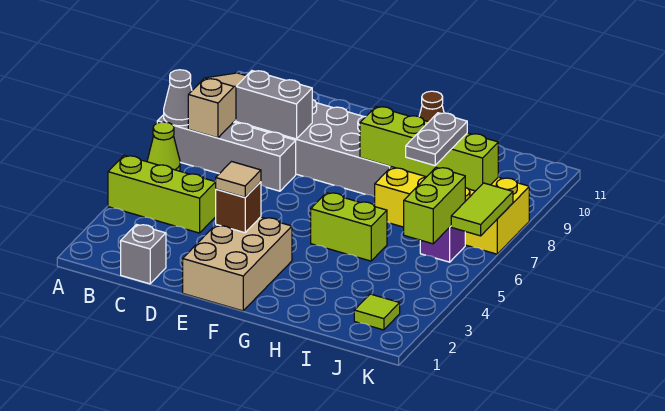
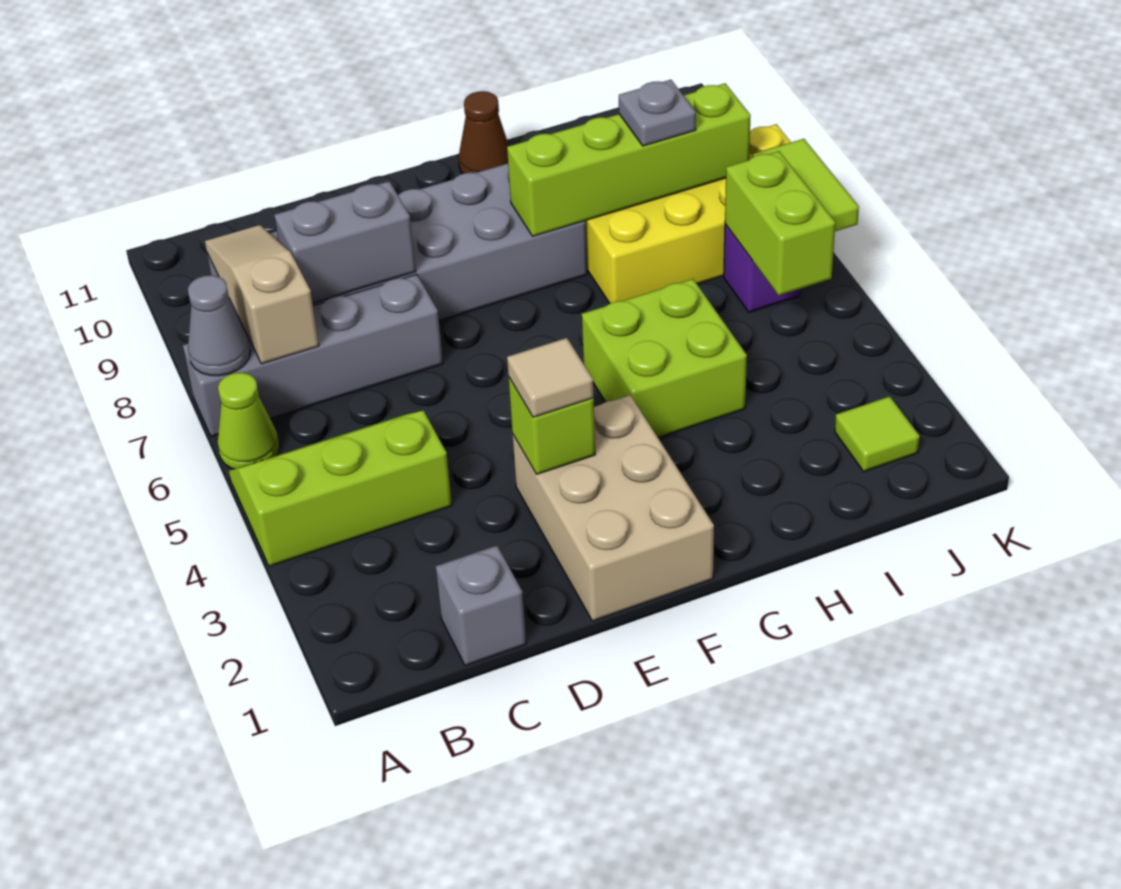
brown 1x1 brick [216,182,261,233] -> lime 1x1 brick [508,377,595,474]
lime 1x2 brick [311,193,387,261] -> lime 2x2 brick [582,279,747,438]
grey 1x2 plate [406,113,467,166] -> grey 1x1 plate [619,80,696,146]

